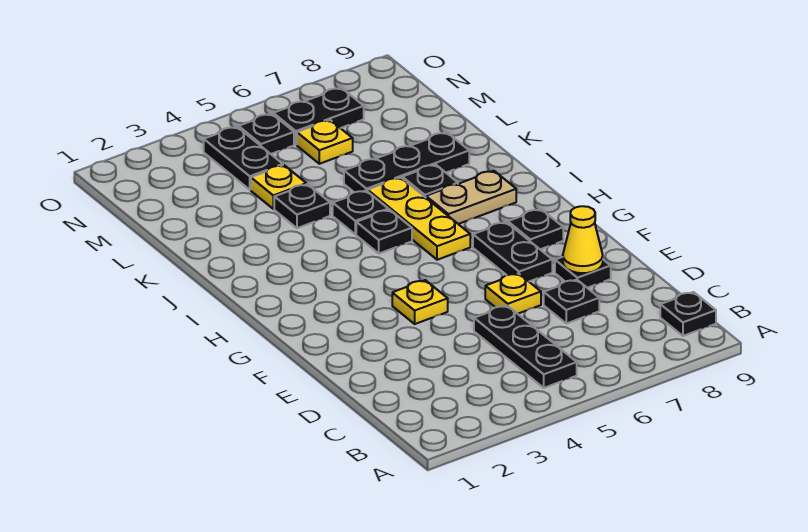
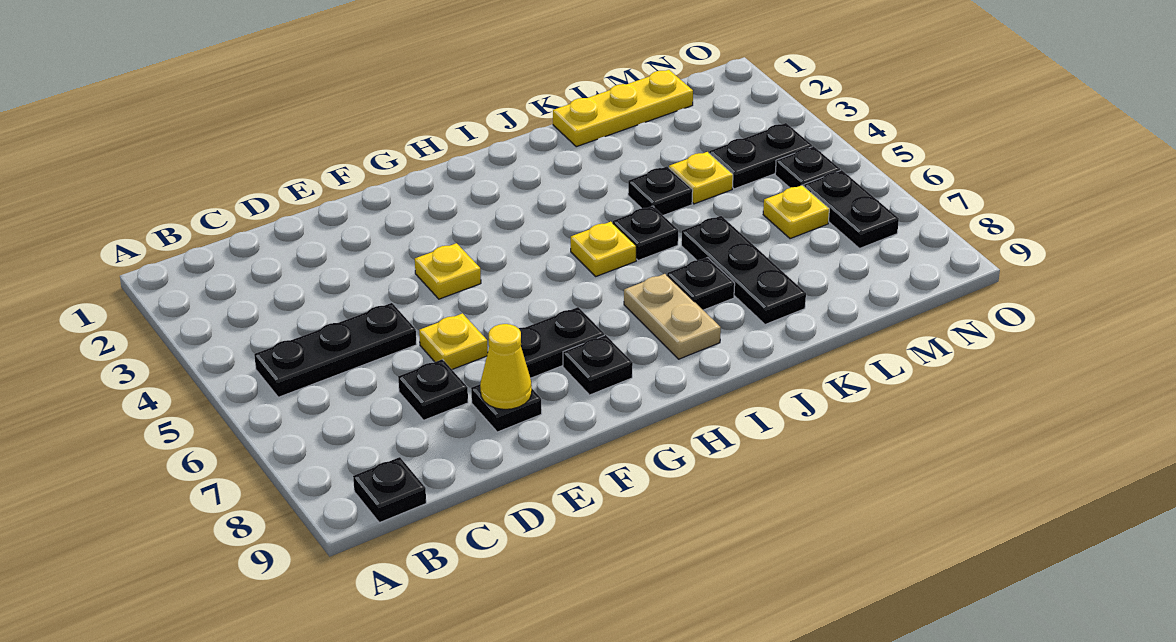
yellow 1x3 plate [368,177,470,260] -> yellow 1x3 plate moved to [553,70,693,147]
black 1x1 plate [356,210,412,253] -> yellow 1x1 plate [571,222,636,276]

